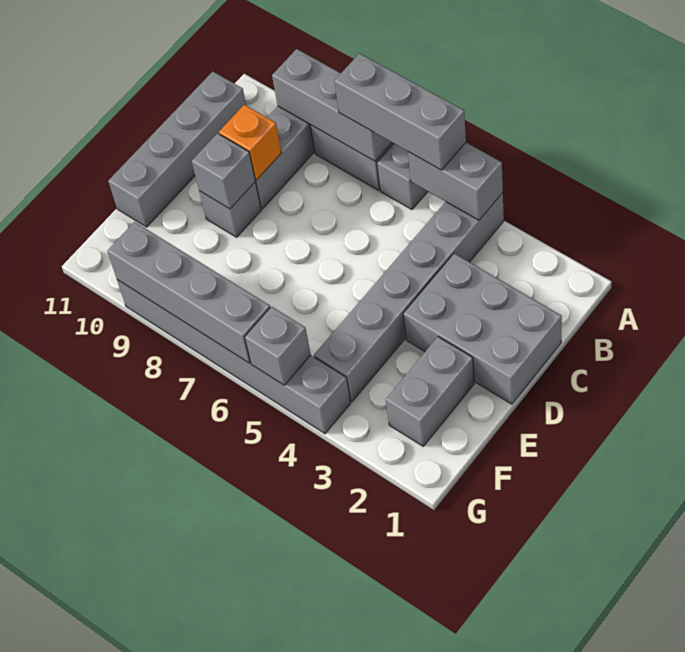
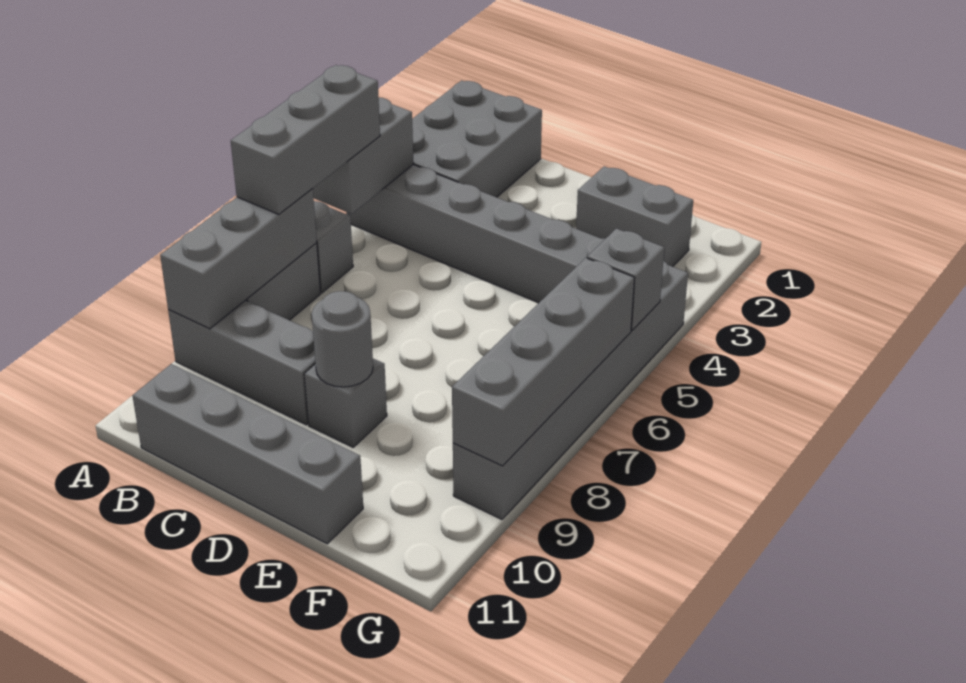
grey 2x3 brick [403,253,562,404] -> grey 2x3 brick moved to [412,80,542,197]
orange 1x1 brick [219,105,281,180] -> none
grey 1x1 brick [192,133,255,209] -> grey 1x1 round brick [312,291,373,387]

